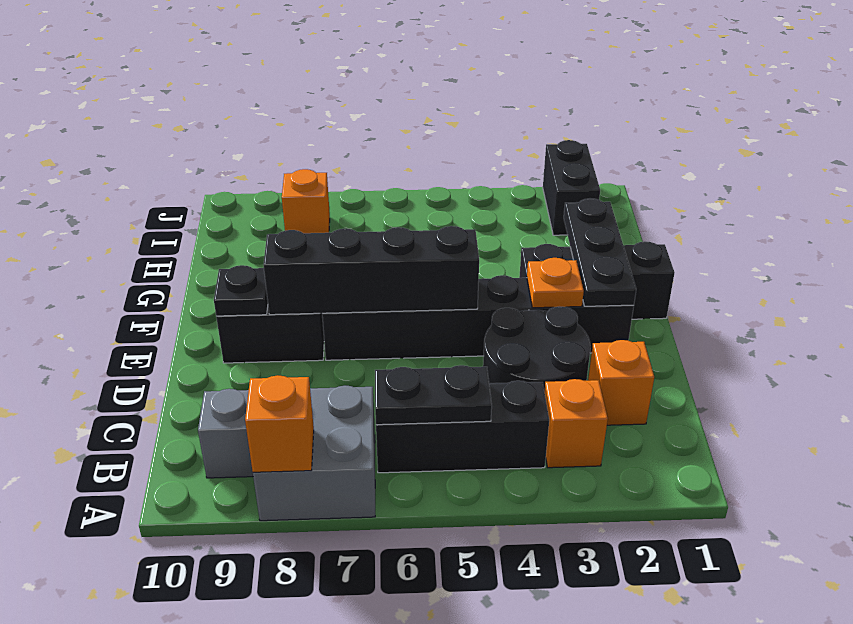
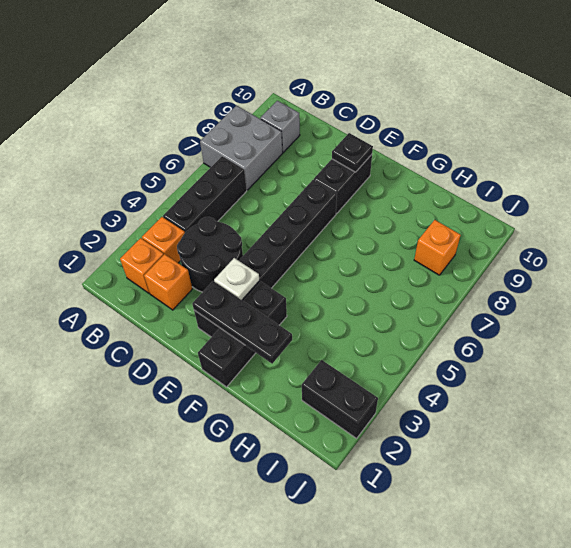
orange 1x1 brick [245,375,314,472] -> orange 1x1 brick moved to [120,238,164,293]
black 1x2 plate [375,365,492,425] -> none
orange 1x1 plate [527,258,584,308] -> white 1x1 plate [214,258,260,300]
black 1x4 brick [263,226,479,315] -> none

